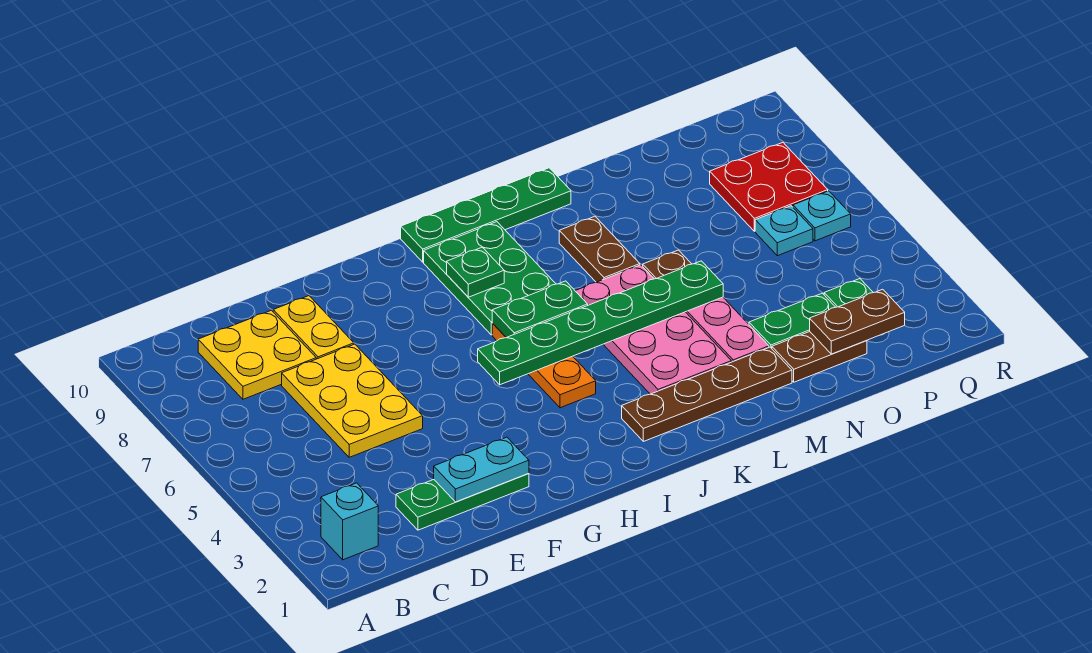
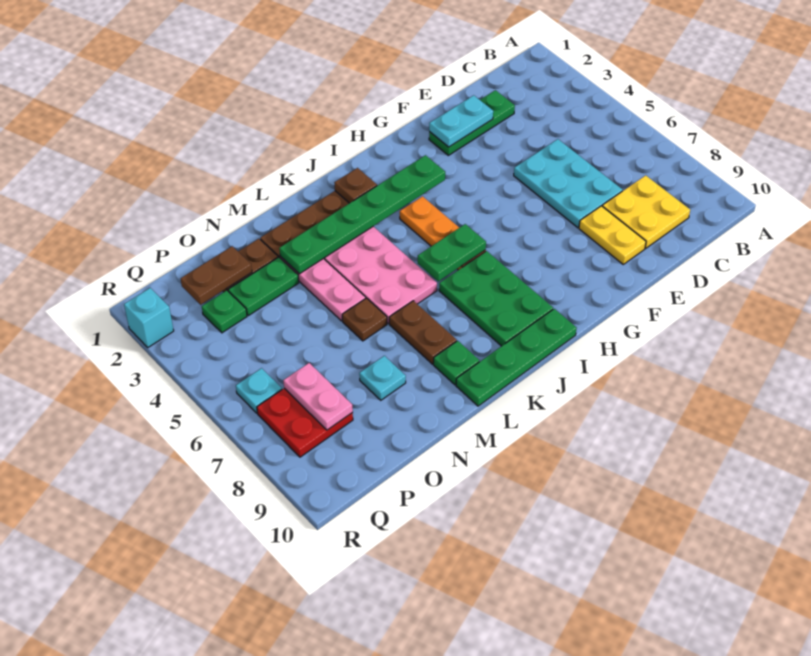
cyan 1x1 brick [321,483,378,560] -> cyan 1x1 brick moved to [124,288,174,347]
yellow 2x3 plate [282,344,423,457] -> cyan 2x3 plate [514,139,623,228]
green 1x6 plate [478,261,723,385] -> green 1x6 plate moved to [279,155,445,274]
green 1x1 plate [447,247,504,297] -> green 1x1 plate moved to [433,341,479,385]
none -> brown 1x1 plate [334,168,377,203]
cyan 1x1 plate [755,206,813,256] -> cyan 1x1 plate moved to [359,356,406,400]
none -> pink 1x2 plate [283,363,353,430]

